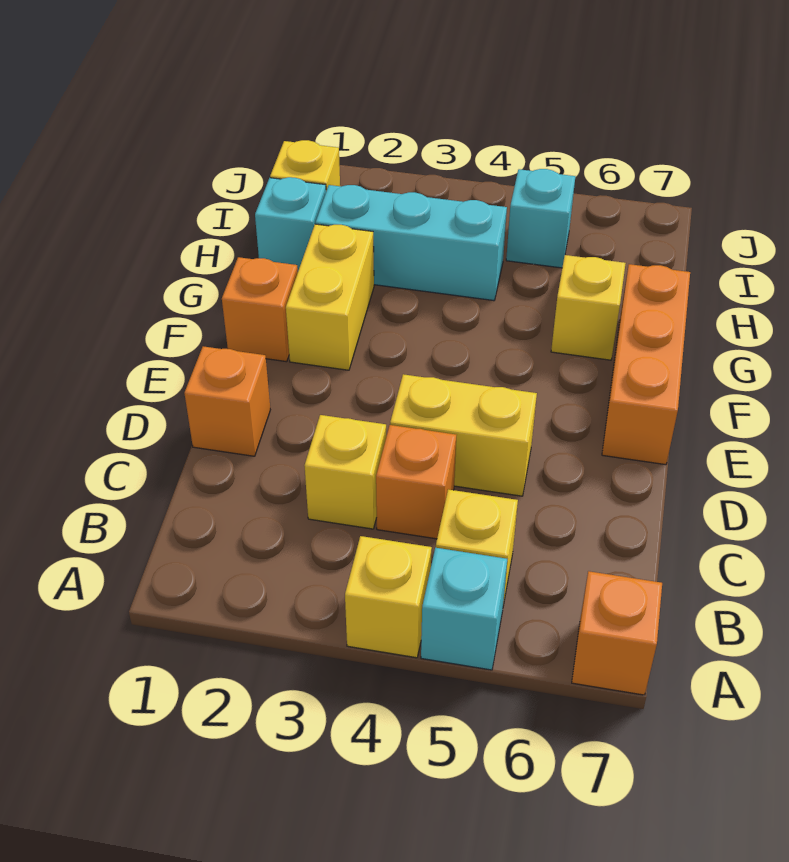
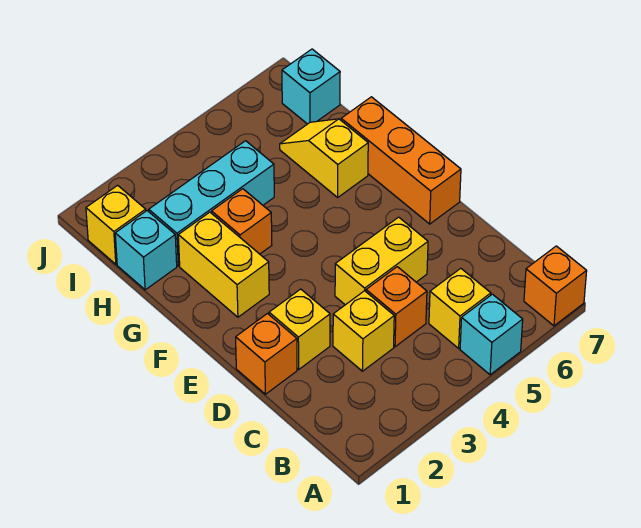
yellow 1x1 brick [345,536,432,658] -> yellow 1x1 brick moved to [269,289,330,369]
orange 1x1 brick [222,257,298,362] -> orange 1x1 brick moved to [212,189,272,254]
cyan 1x1 brick [506,169,575,268] -> cyan 1x1 brick moved to [282,49,340,124]

